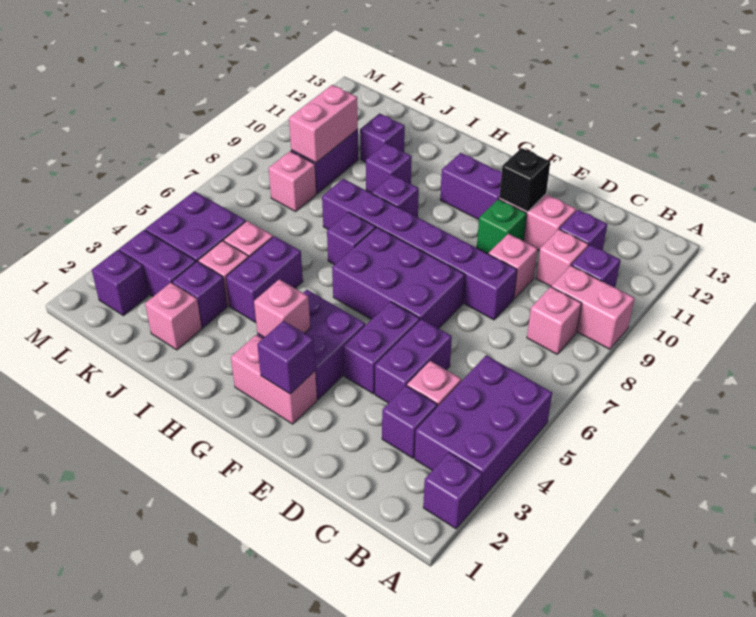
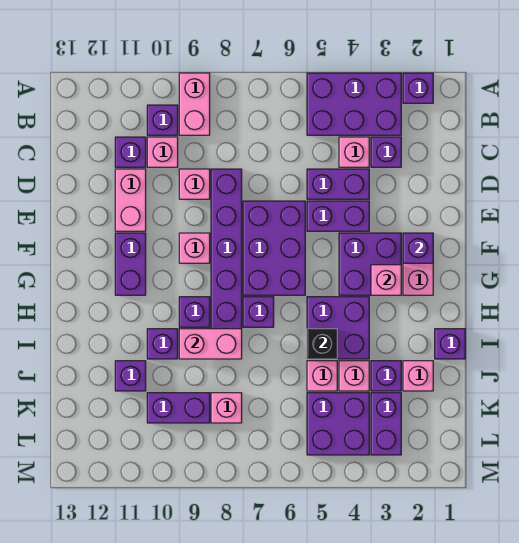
pink 1x1 brick [527,287,582,354] -> pink 1x1 brick moved to [179,233,210,263]
green 1x1 brick [477,199,527,254] -> none
black 1x1 brick [499,148,550,212] -> black 1x1 brick moved to [307,329,337,359]
purple 1x2 brick [226,236,303,323] -> purple 2x2 brick [307,297,369,359]
pink 1x2 brick [289,85,358,163] -> pink 1x2 brick moved to [179,329,242,359]
purple 1x1 brick [92,250,148,316] -> purple 1x1 brick moved to [435,329,465,359]

